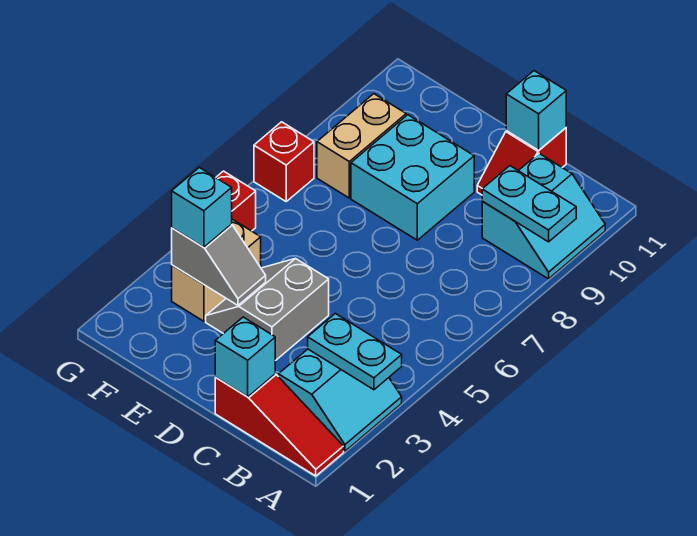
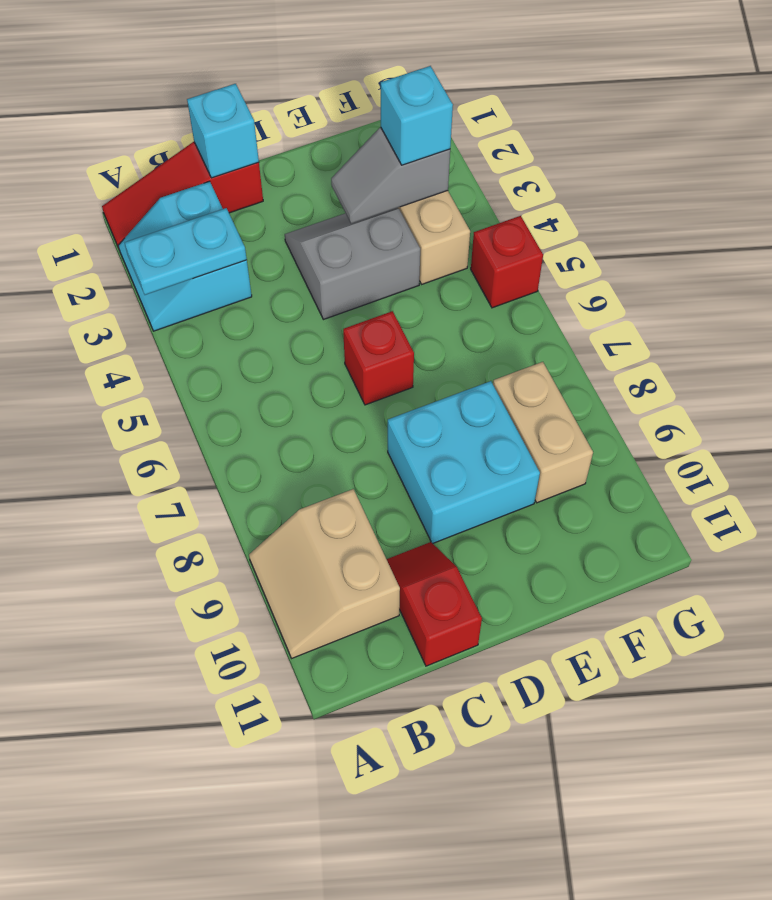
cyan 2x2 slope [482,154,605,279] -> tan 2x2 slope [249,489,400,658]
cyan 1x2 plate [482,166,576,242] -> none
cyan 1x1 brick [506,71,566,150] -> none
grey 2x2 slope [206,259,329,361] -> grey 2x2 slope turned to [285,208,420,320]
red 1x1 brick [254,122,314,201] -> red 1x1 brick moved to [343,311,414,405]

